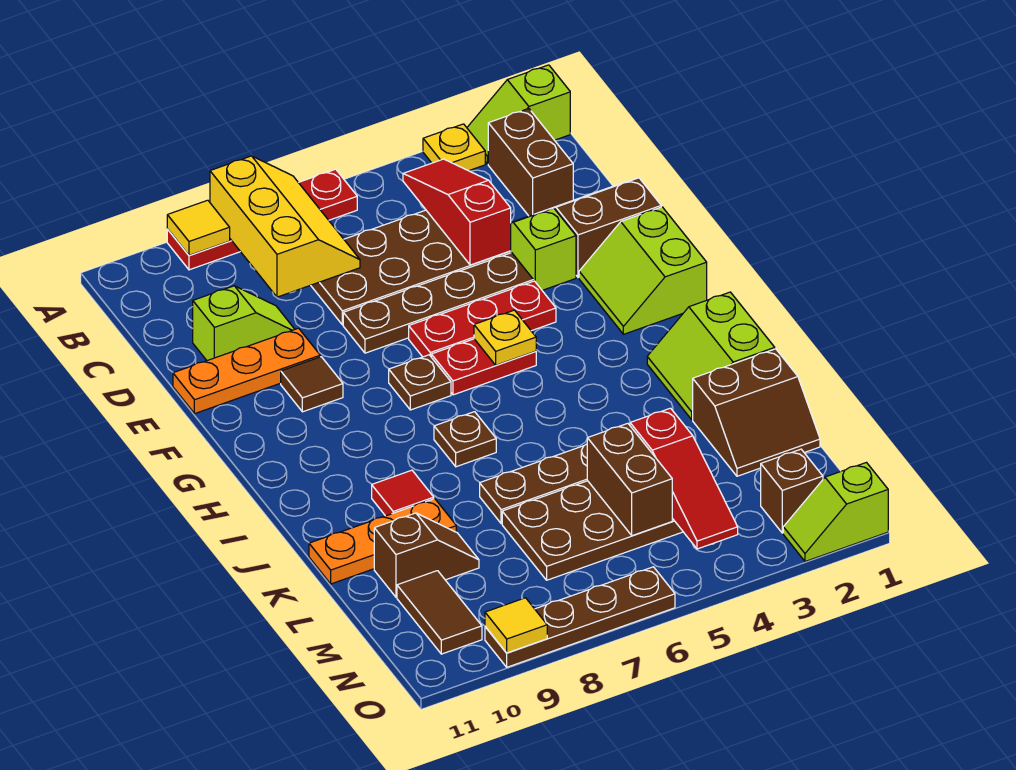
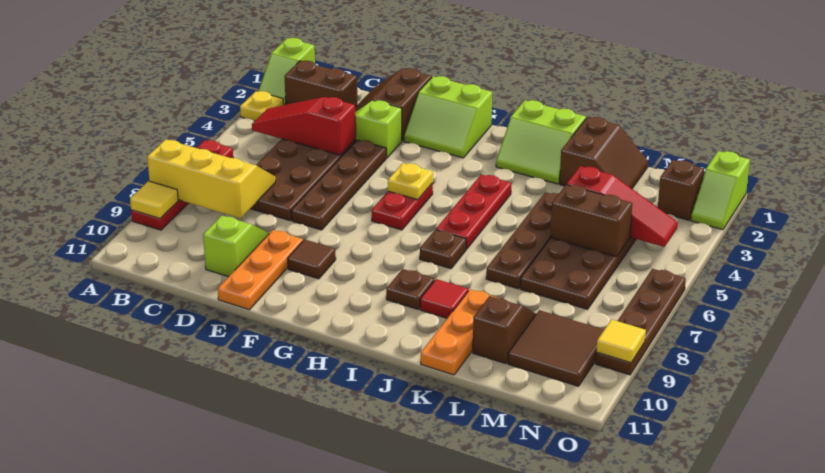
red 1x3 plate [409,281,556,357] -> red 1x3 plate moved to [436,174,511,249]
brown 1x1 plate [389,355,451,410] -> brown 1x1 plate moved to [386,269,434,310]
brown 1x2 tile [397,571,482,654] -> brown 2x2 tile [508,310,604,386]

